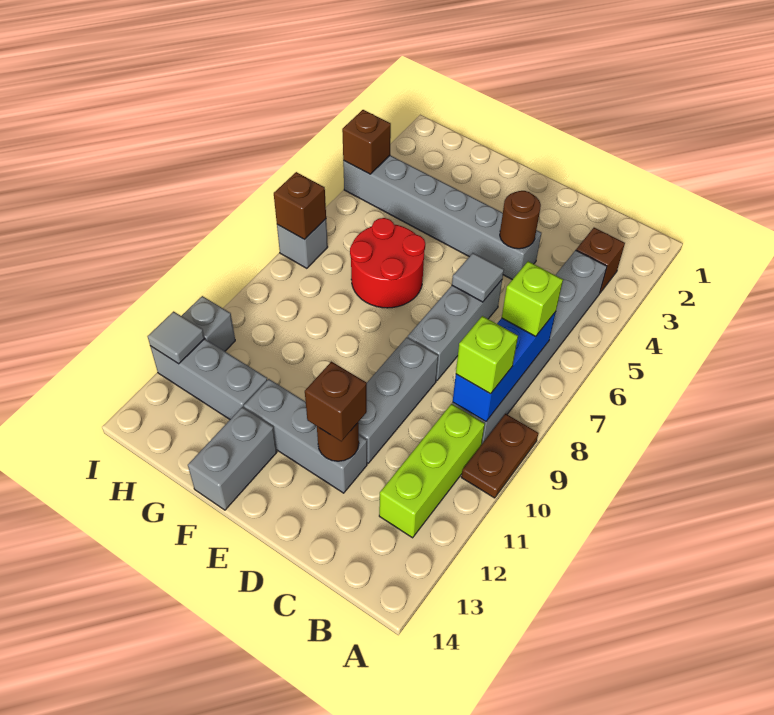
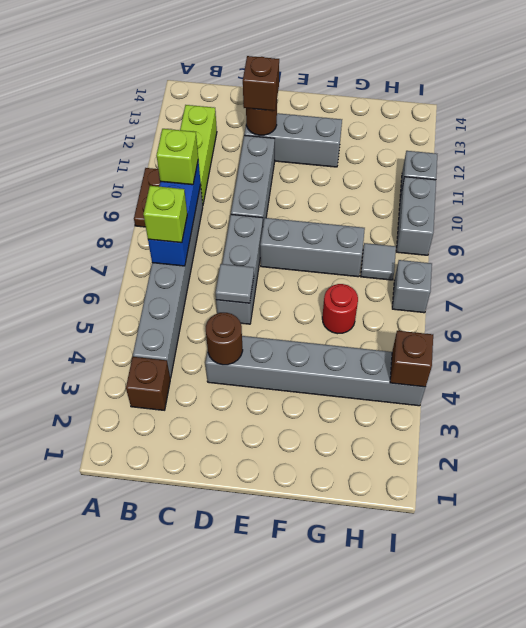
red 2x2 round brick [350,218,425,308] -> red 1x1 round brick [322,284,358,334]
grey 1x2 brick [188,407,277,510] -> grey 1x2 brick moved to [396,177,436,255]
grey 1x3 brick [150,339,267,419] -> grey 1x3 brick moved to [260,218,365,277]
brown 1x1 brick [274,172,326,240] -> none
grey 1x1 tile [148,311,205,364] -> grey 1x1 tile moved to [361,243,396,280]

